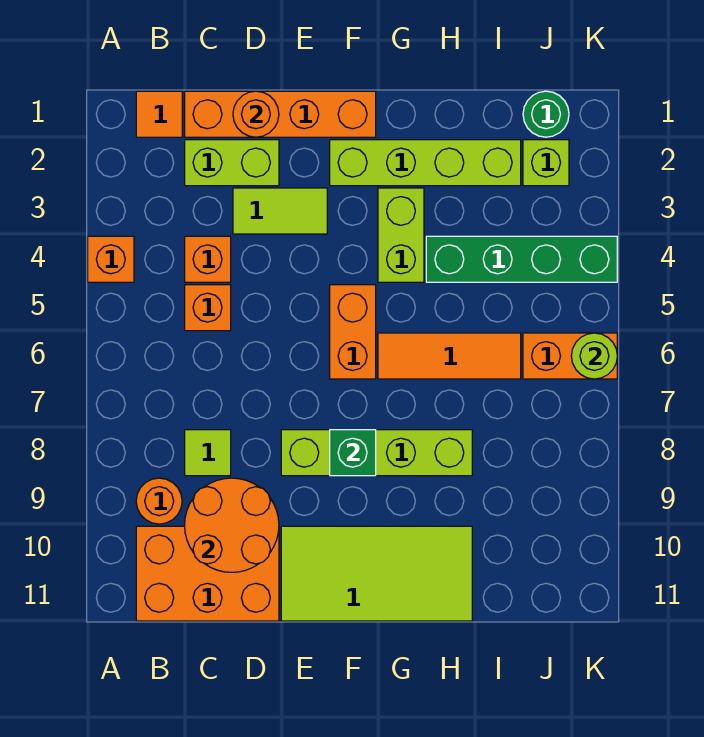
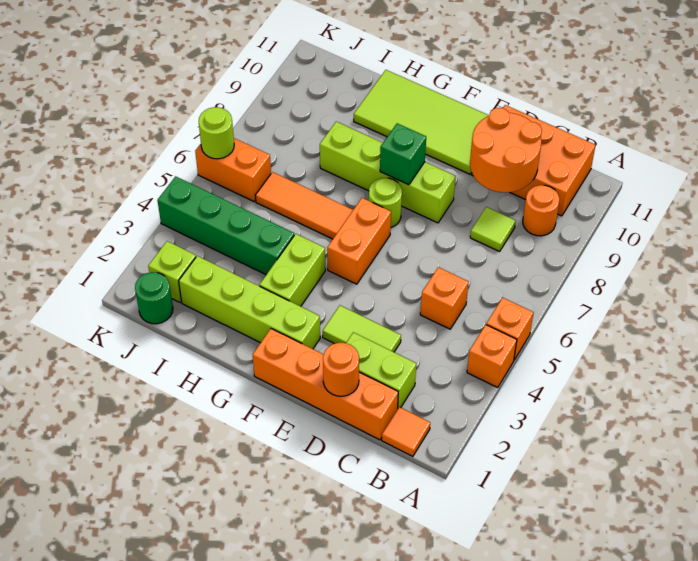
orange 1x1 brick [185,236,231,282] -> orange 1x1 brick moved to [486,298,534,360]
none -> lime 1x1 round brick [369,178,402,228]

